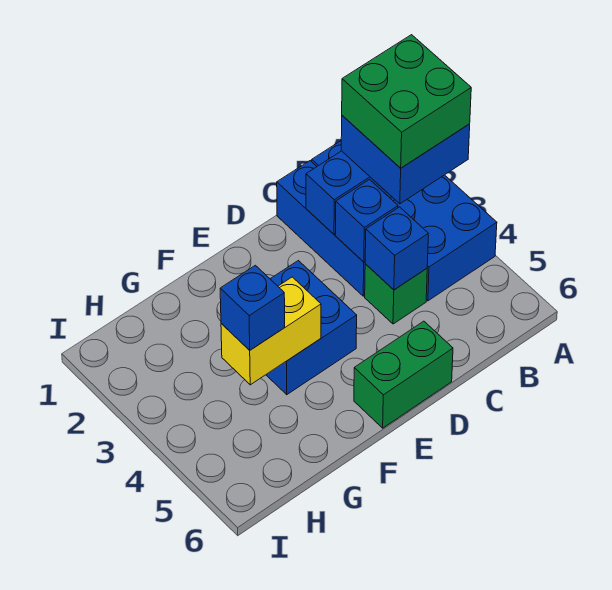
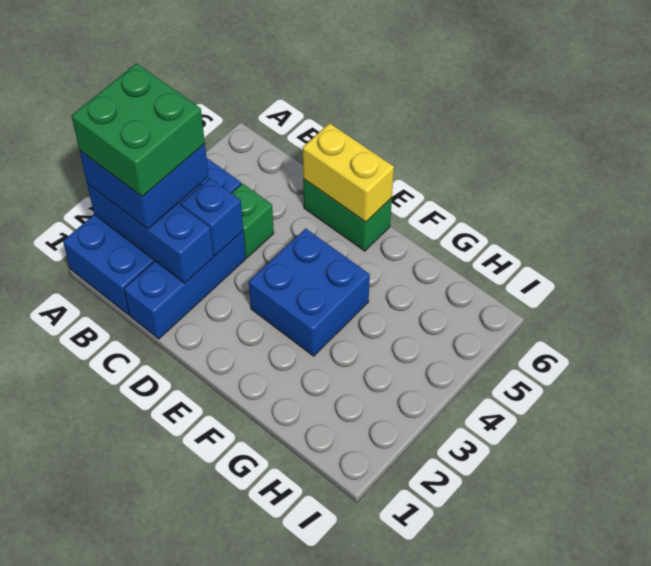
blue 1x1 brick [365,207,428,290] -> none
yellow 1x2 brick [221,277,321,385] -> yellow 1x2 brick moved to [303,123,394,222]
blue 1x1 brick [220,265,285,350] -> none

